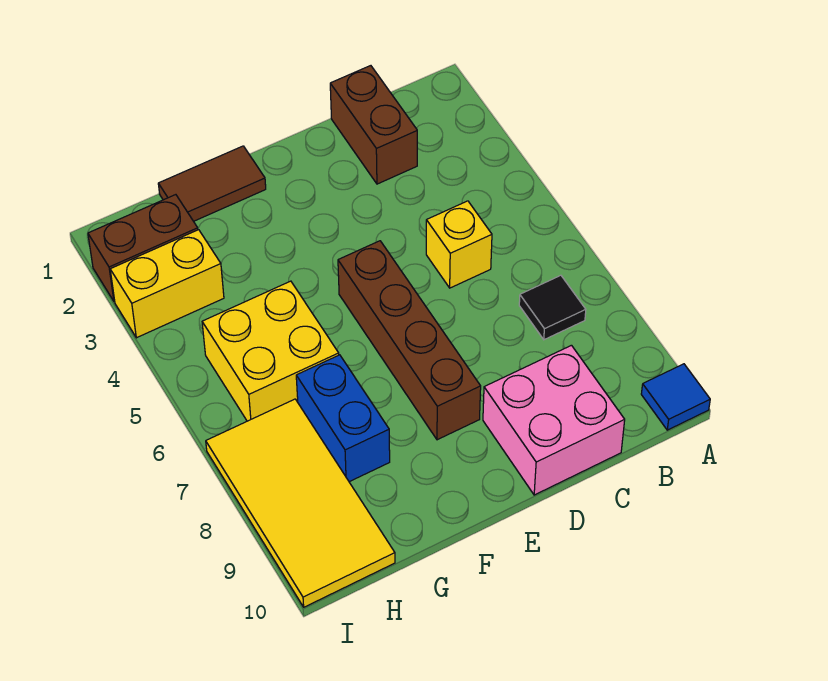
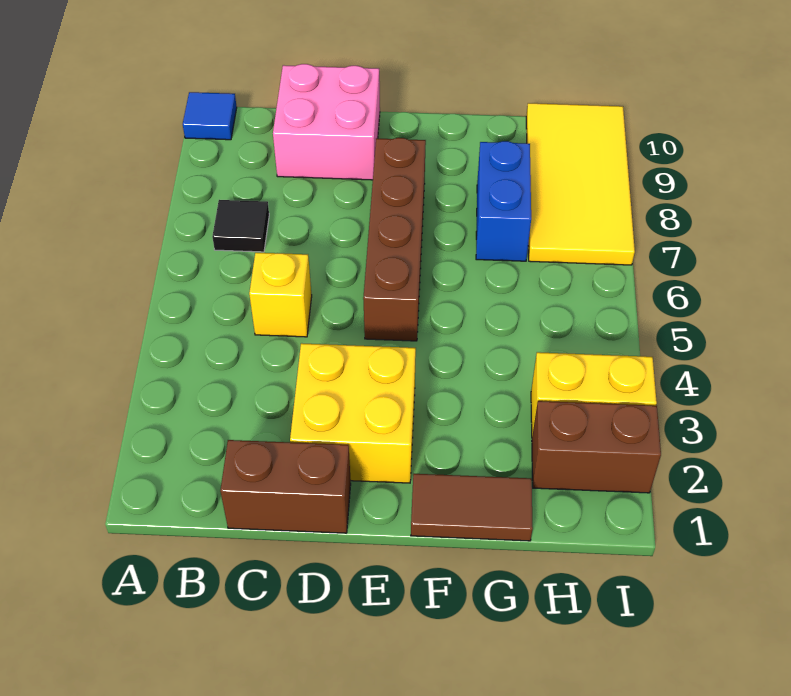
brown 1x2 brick [330,66,417,184] -> brown 1x2 brick turned to [220,440,351,533]
yellow 2x2 brick [202,281,339,421] -> yellow 2x2 brick moved to [290,343,416,483]

